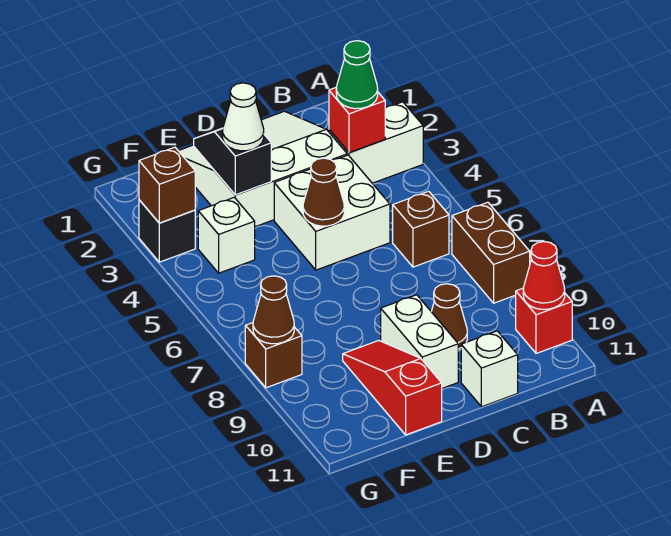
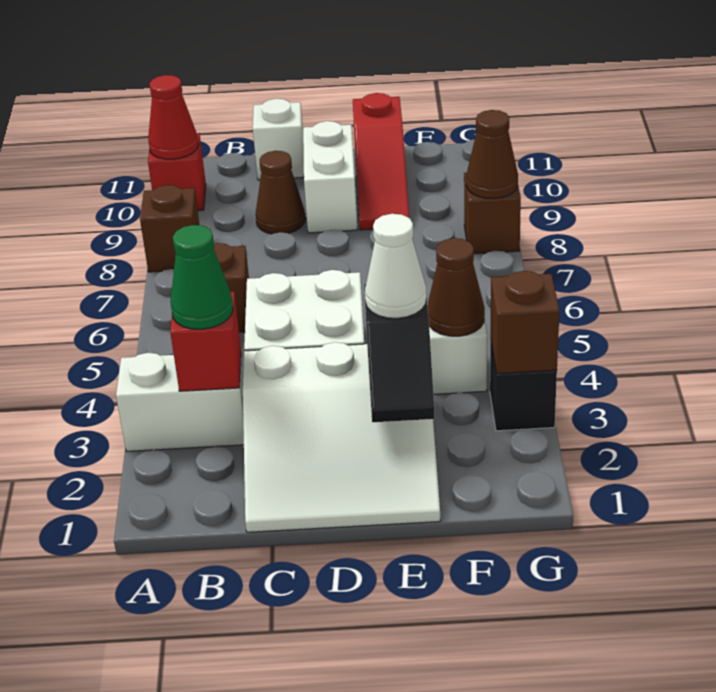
brown 1x2 brick [452,202,530,303] -> brown 1x1 brick [140,185,199,272]
brown 1x1 cone [303,158,344,226] -> brown 1x1 cone moved to [427,238,485,336]

